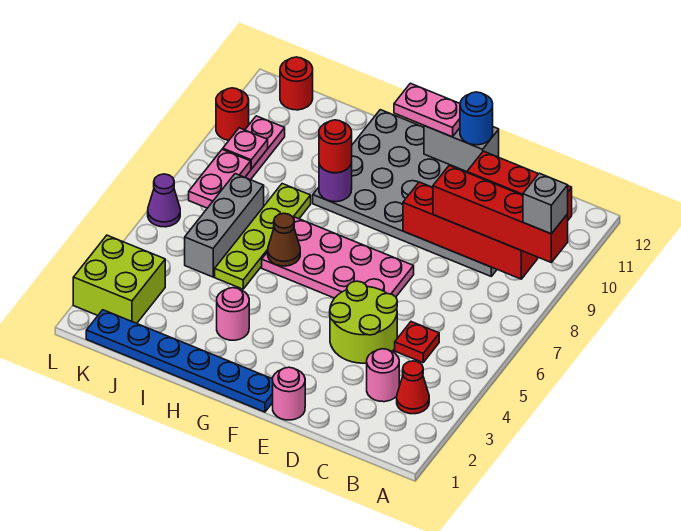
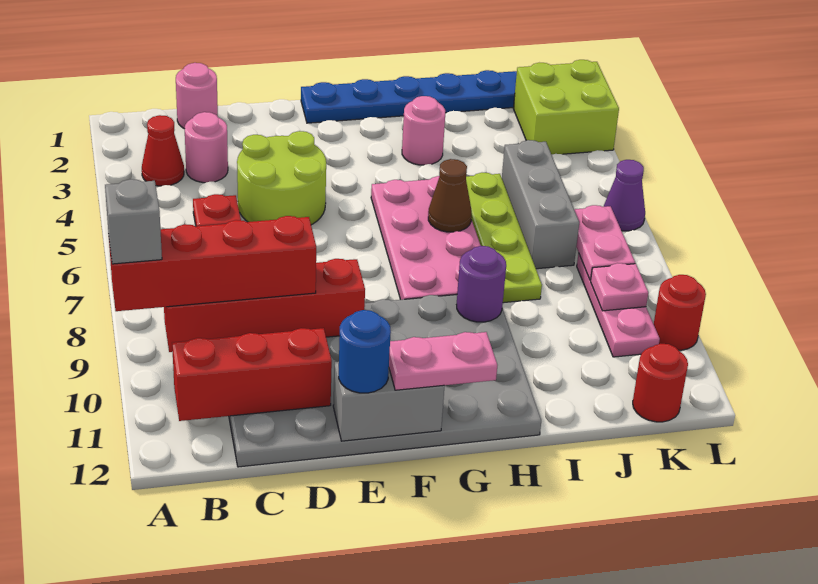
pink 1x1 round brick [273,367,305,420] -> pink 1x1 round brick moved to [176,63,218,129]
pink 2x4 plate [262,217,414,298] -> pink 2x4 plate turned to [371,176,481,300]
red 1x1 round brick [319,120,352,173] -> none

